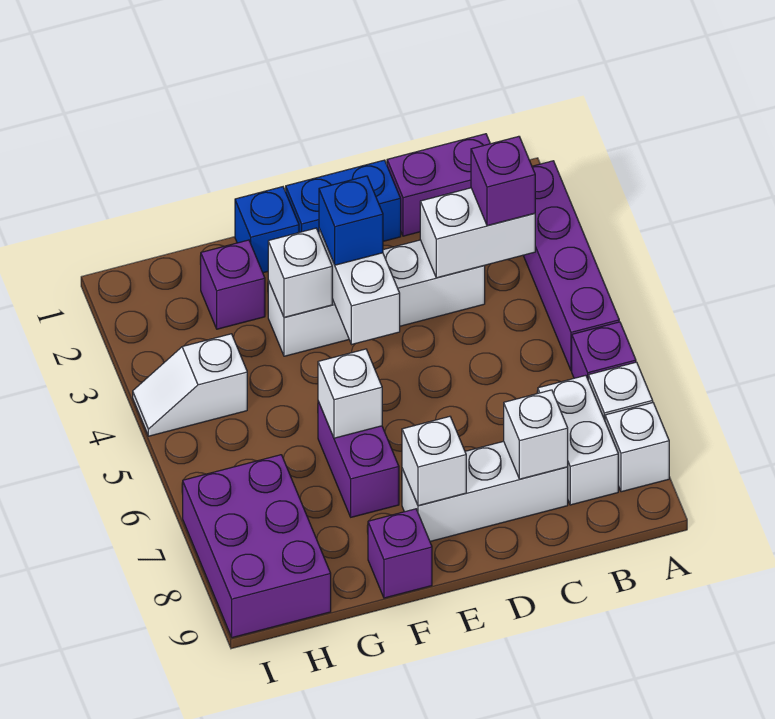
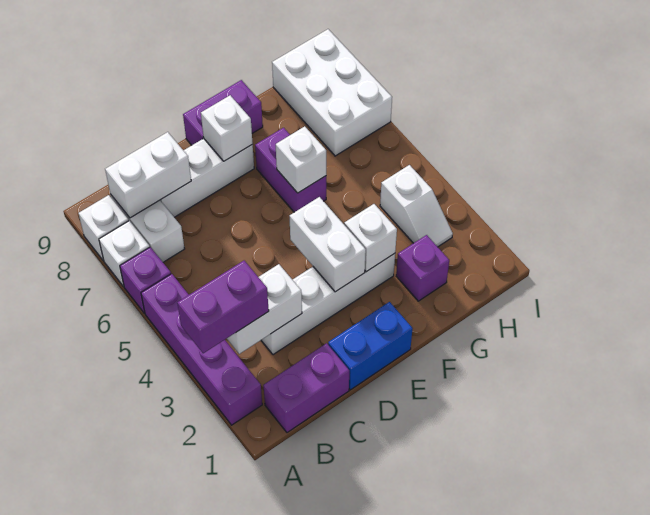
purple 1x1 brick [471,136,535,226] -> purple 1x2 brick [177,261,269,353]
white 1x1 brick [504,390,568,479] -> white 1x2 brick [105,132,191,218]
blue 1x1 brick [319,176,383,265] -> none
blue 1x1 brick [235,187,299,273] -> none
purple 1x1 brick [368,509,432,598] -> purple 1x2 brick [183,80,263,145]
white 1x2 slope [133,334,247,436] -> white 1x2 slope turned to [380,165,453,247]
purple 2x3 brick [183,455,331,638] -> white 2x3 brick [272,29,392,156]

